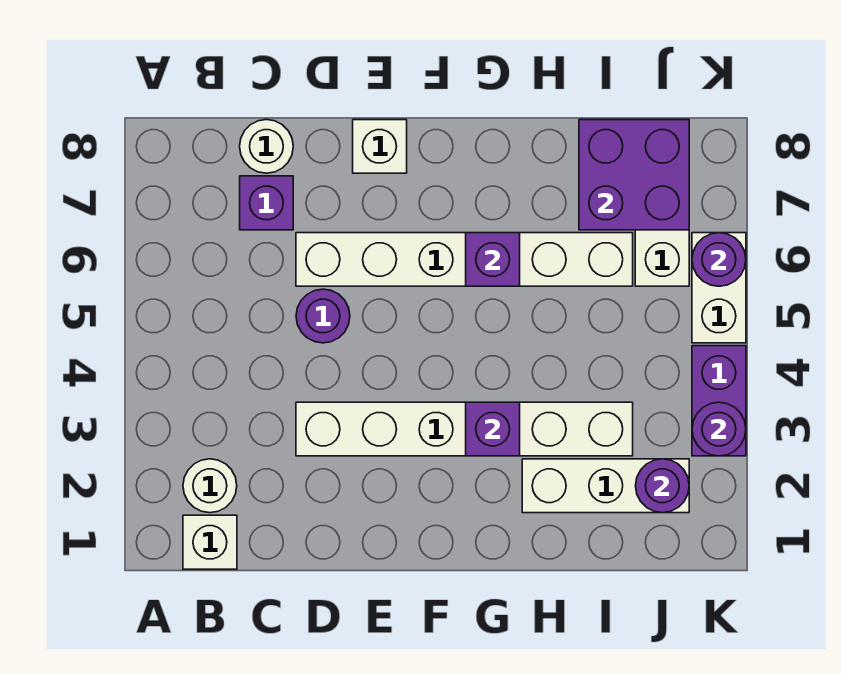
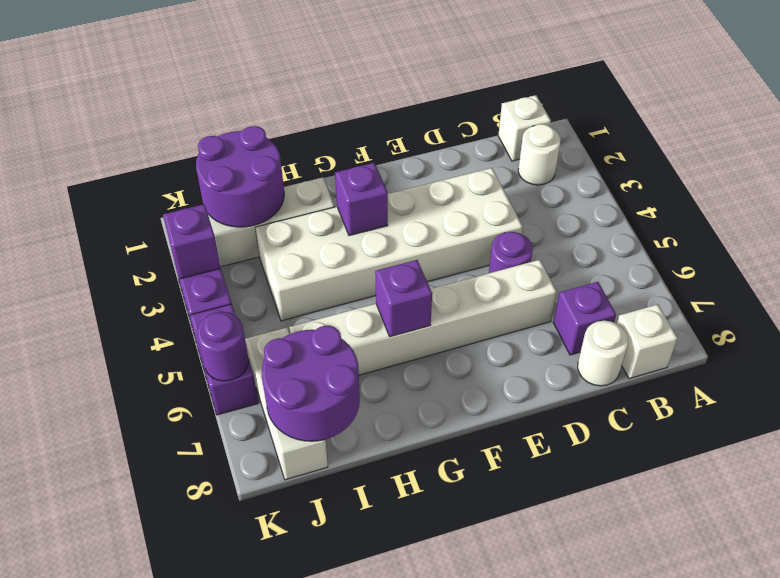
white 1x6 brick [296,402,633,456] -> white 2x6 brick [255,168,523,321]
white 1x1 brick [353,120,407,173] -> white 1x1 brick moved to [617,305,677,379]
purple 2x2 brick [579,120,689,230] -> purple 2x2 round brick [262,326,360,441]
purple 1x1 round brick [636,459,689,513] -> purple 2x2 round brick [196,126,284,227]
purple 1x1 round brick [692,402,746,456] -> purple 1x1 brick [163,204,221,279]
white 1x2 brick [692,233,746,343] -> purple 1x2 brick [190,304,259,415]

